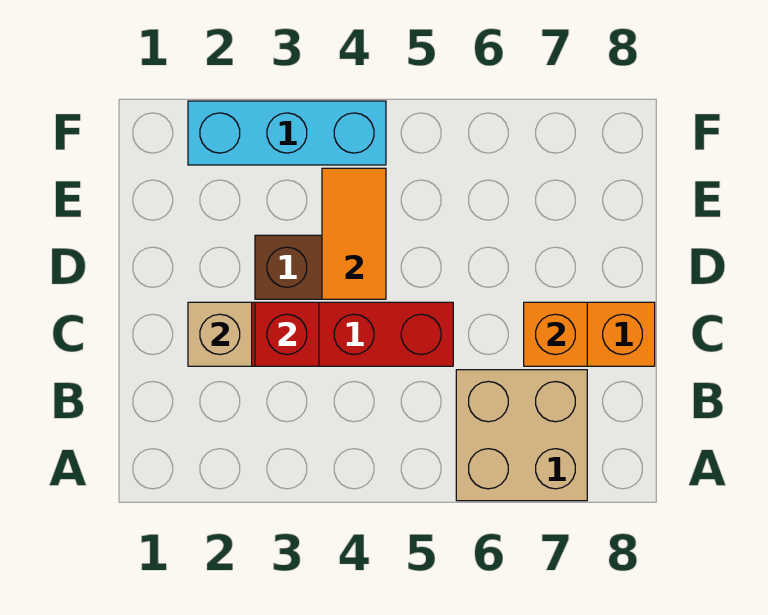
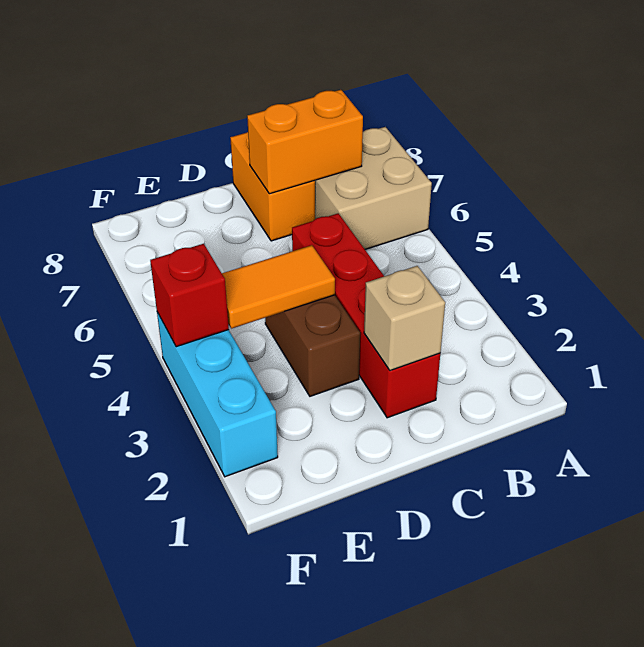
red 1x1 brick [255,302,319,366] -> red 1x1 brick moved to [150,244,229,347]
orange 1x1 brick [524,302,587,366] -> orange 1x2 brick [247,90,363,194]

